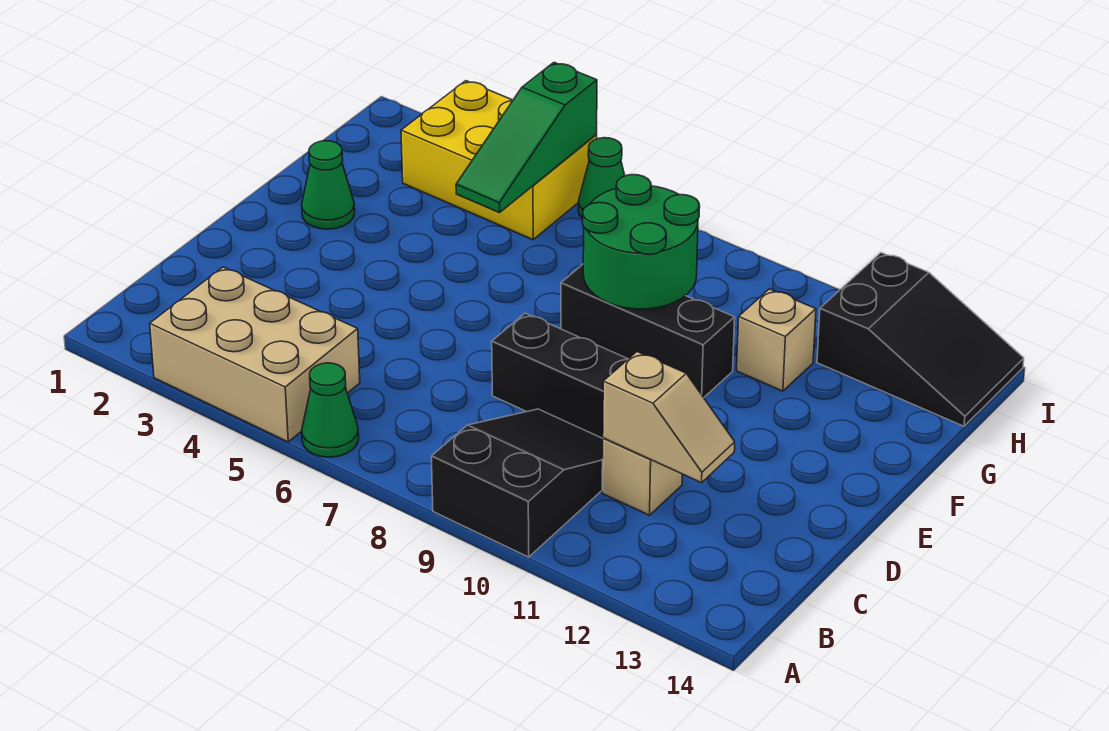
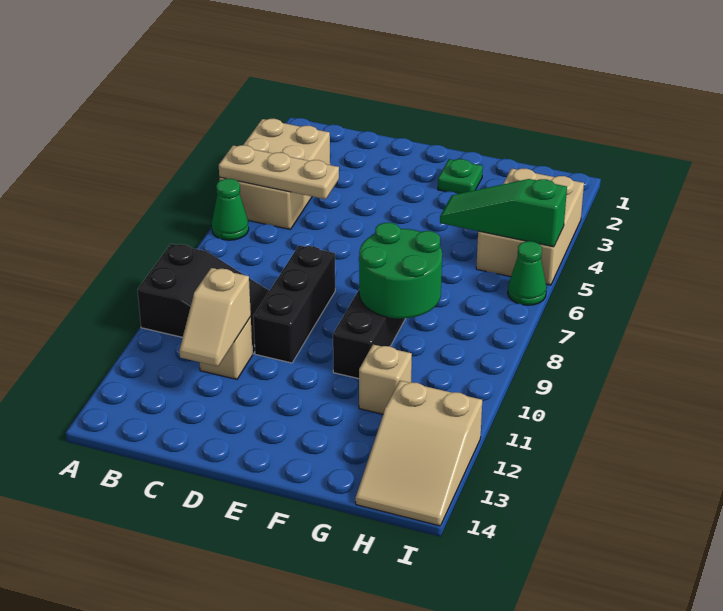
none -> tan 1x3 plate [219,145,339,199]
green 1x1 cone [302,141,355,229] -> green 1x1 plate [438,159,483,194]
yellow 2x3 brick [401,81,597,240] -> tan 2x3 brick [476,168,584,285]
black 2x3 slope [817,253,1024,426] -> tan 2x3 slope [355,381,482,526]

